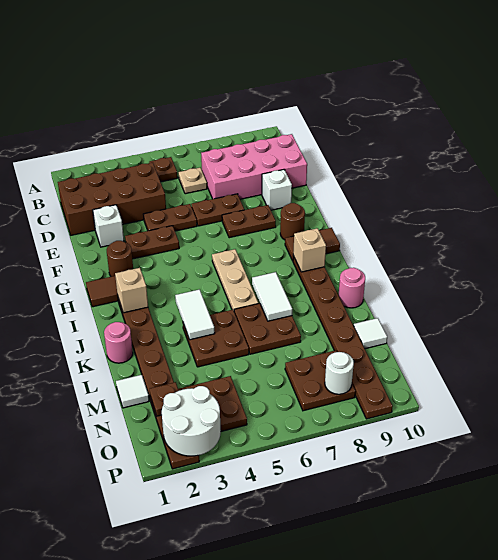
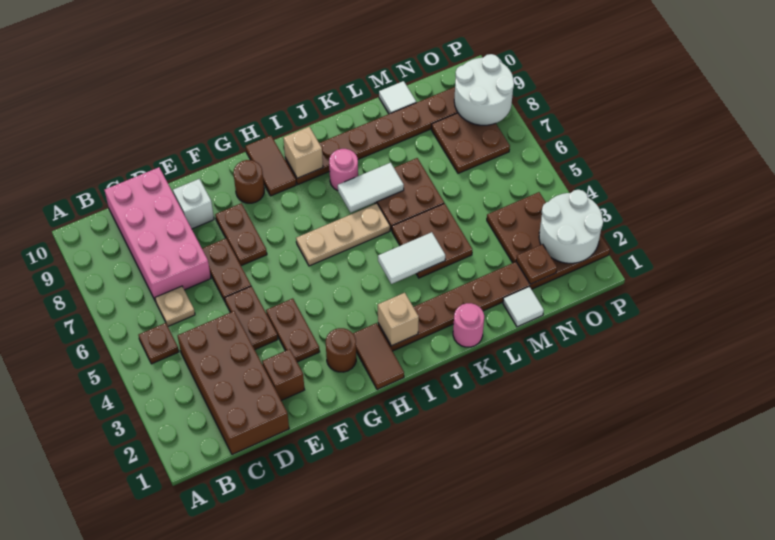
white 1x1 brick [93,205,124,247] -> brown 1x1 brick [262,349,304,400]
pink 1x1 round brick [339,268,365,308] -> pink 1x1 round brick moved to [329,149,358,191]
white 1x1 round brick [325,352,354,394] -> white 2x2 round brick [454,54,514,125]

